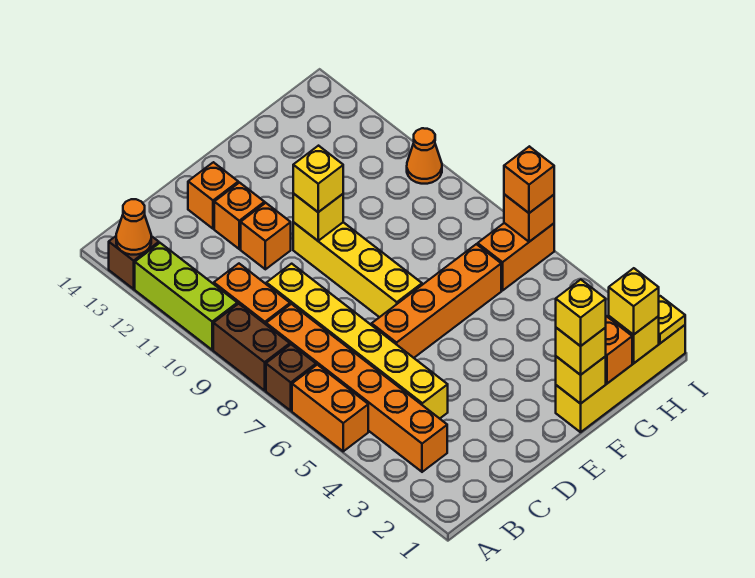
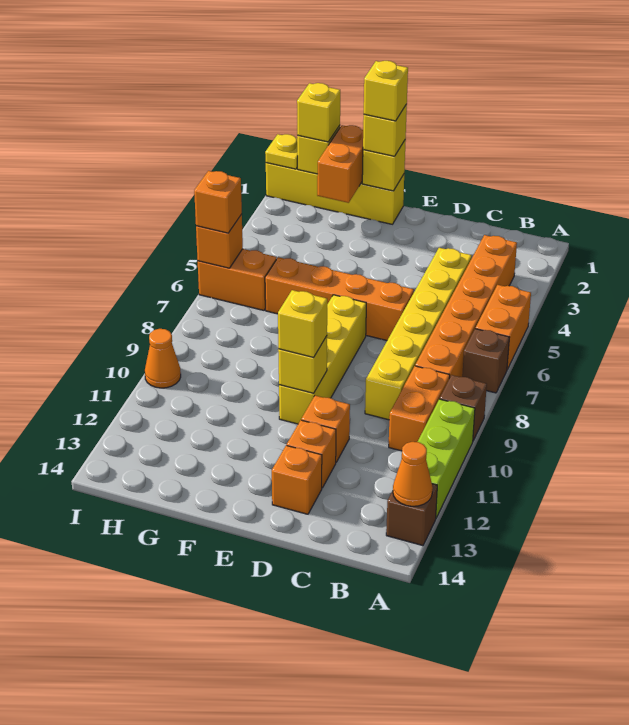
brown 1x2 brick [213,304,290,390] -> brown 1x1 brick [440,375,487,440]

